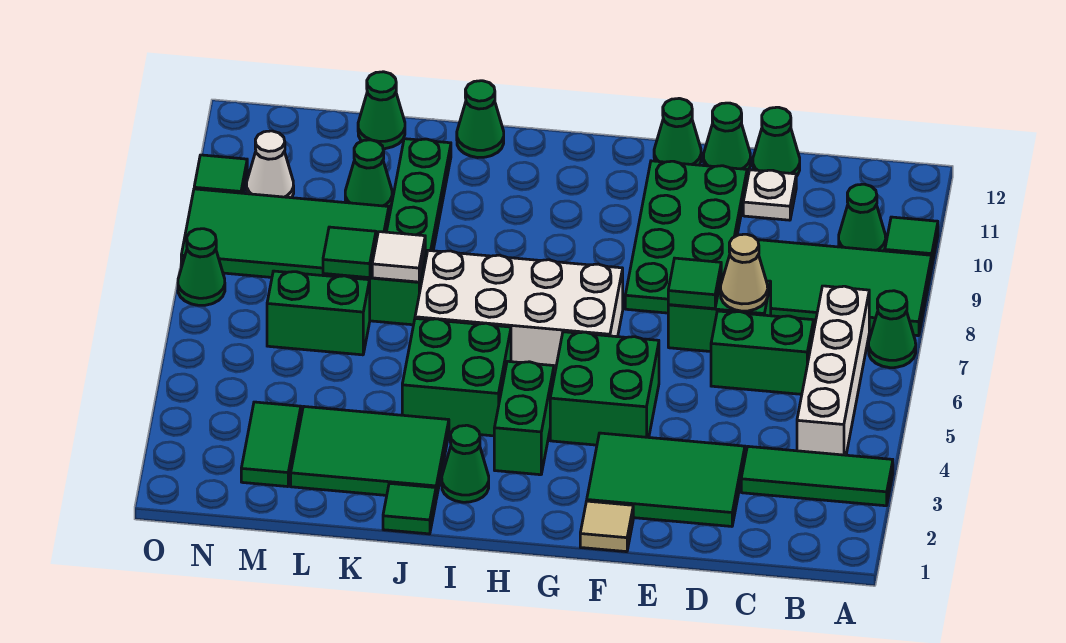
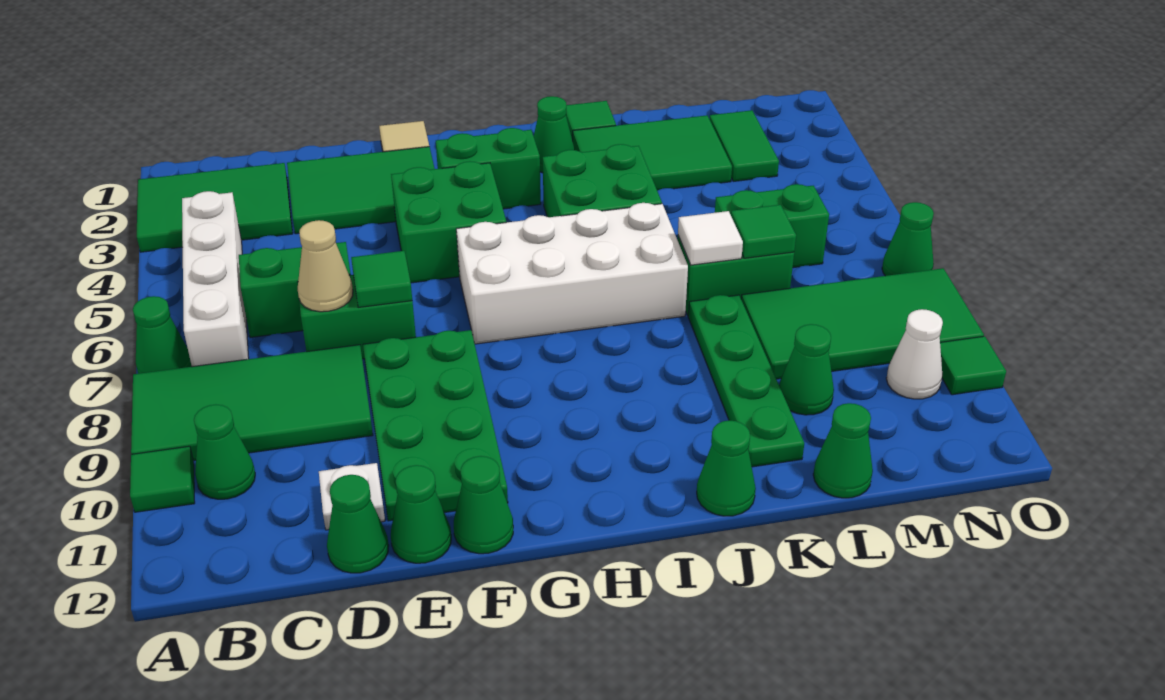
green 1x3 tile [741,446,893,506] -> green 2x3 tile [137,163,293,252]
green 1x2 brick [494,361,554,475] -> green 1x2 brick turned to [436,128,541,209]

